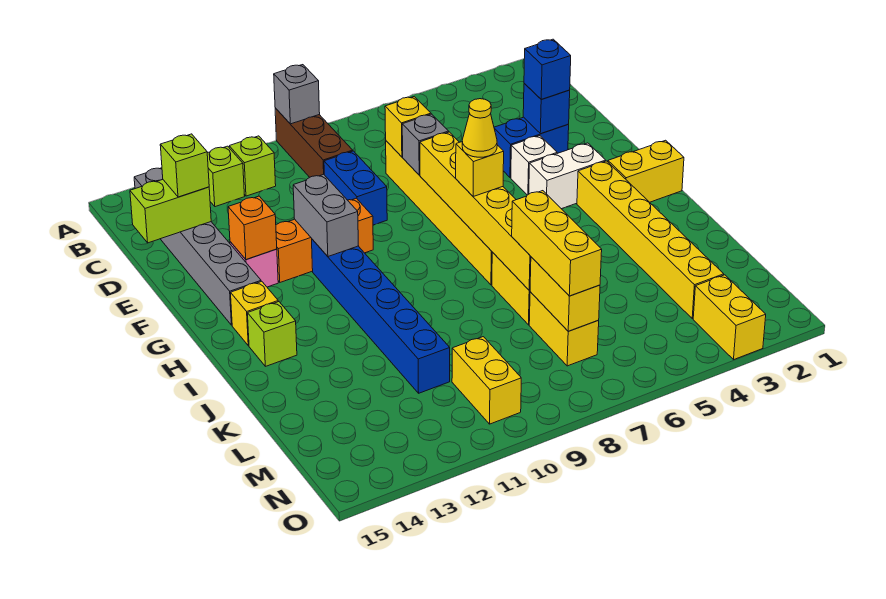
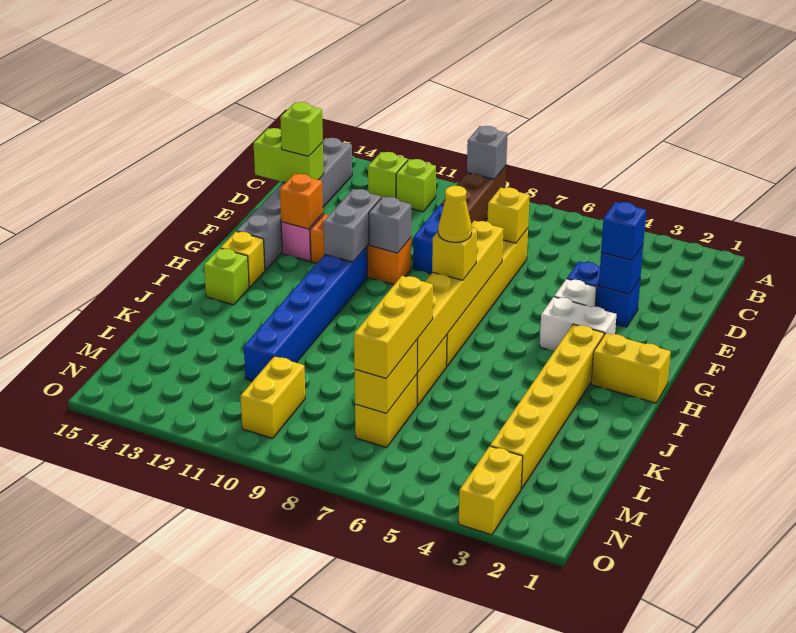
grey 1x1 brick [402,114,449,175] -> grey 1x1 brick moved to [369,197,411,253]

